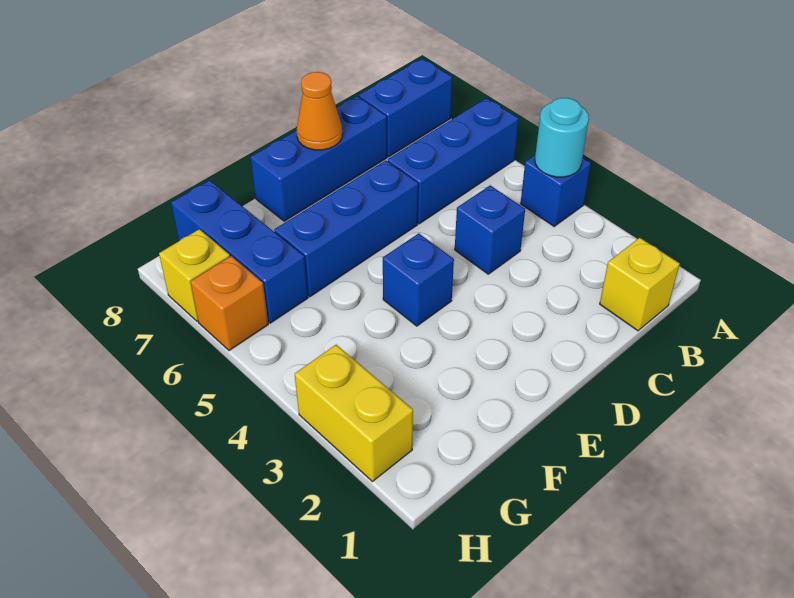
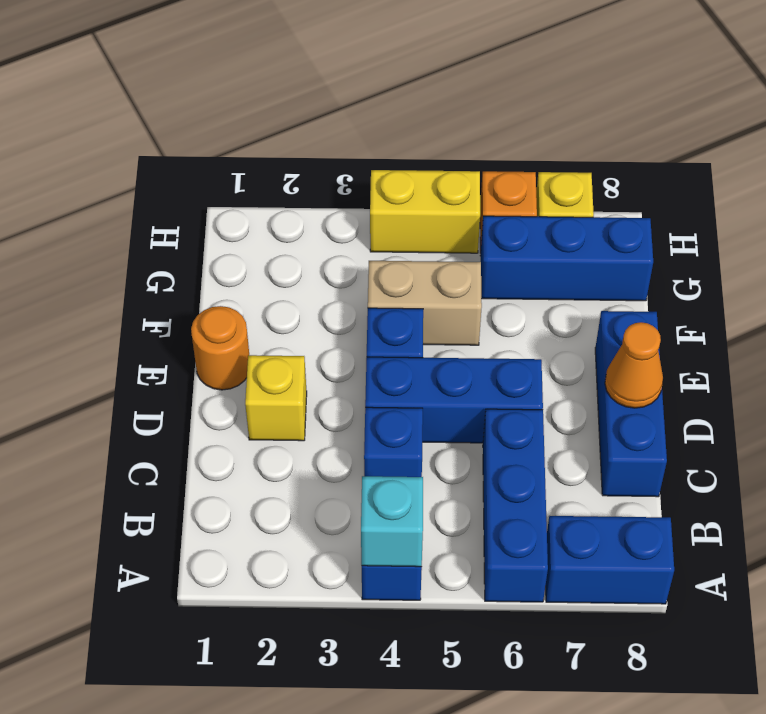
cyan 1x1 round brick [535,98,589,177] -> cyan 1x1 brick [361,476,423,567]
blue 1x2 brick [358,58,452,157] -> blue 1x2 brick turned to [546,516,674,604]
yellow 1x1 brick [600,238,680,331] -> yellow 1x1 brick moved to [245,355,307,441]
blue 1x3 brick [274,160,418,297] -> blue 1x3 brick turned to [365,357,543,443]
none -> orange 1x1 round brick [191,306,249,390]
none -> tan 1x2 brick [368,261,482,345]
yellow 1x2 brick [295,345,413,481] -> yellow 1x2 brick moved to [370,170,480,253]

